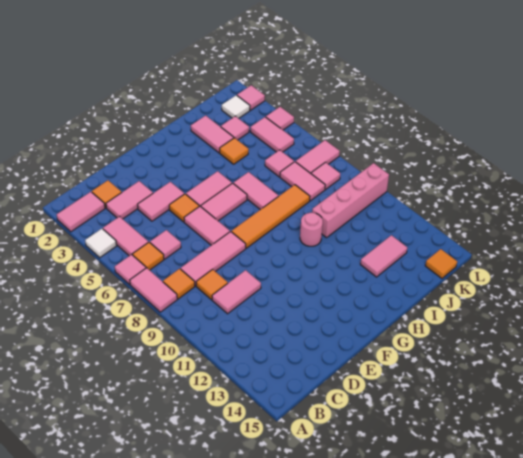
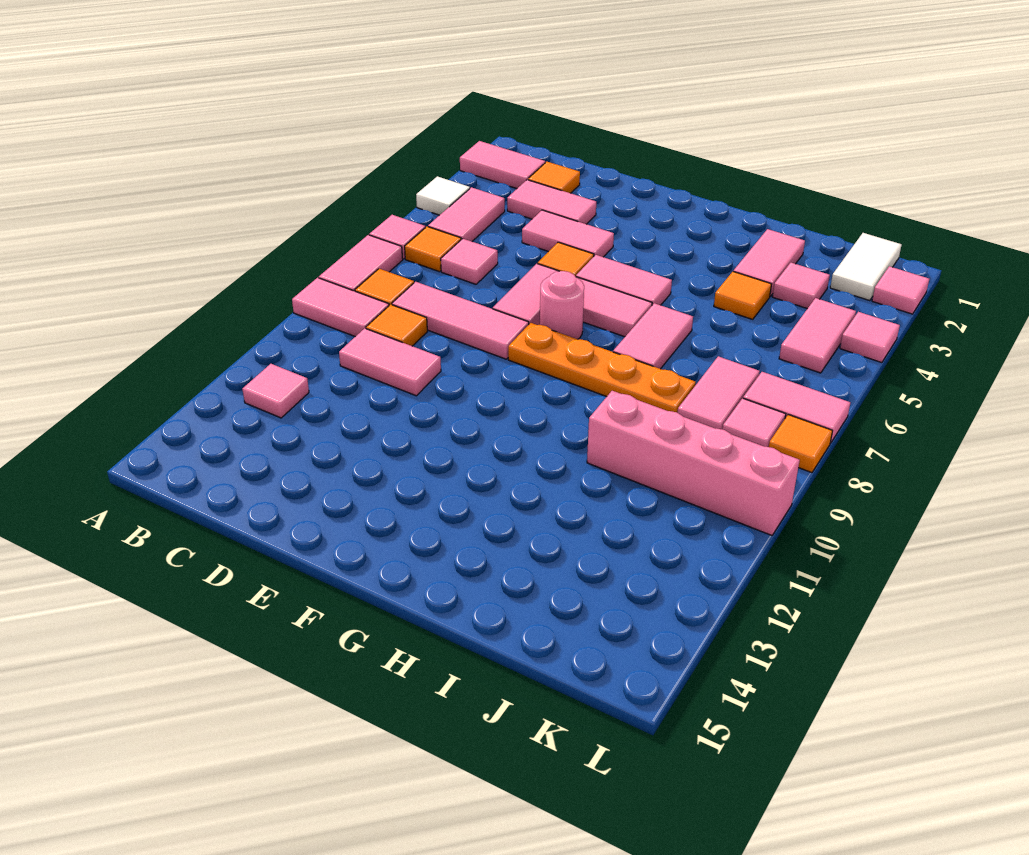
orange 1x4 tile [231,185,310,248] -> orange 1x4 plate [508,323,696,413]
pink 1x1 round brick [300,213,323,246] -> pink 1x1 round brick moved to [540,271,584,339]
pink 1x2 tile [360,235,407,277] -> pink 1x2 tile moved to [292,278,389,337]
pink 1x1 tile [265,150,294,177] -> pink 1x1 tile moved to [242,364,309,418]
white 1x1 tile [222,95,250,118] -> white 1x2 tile [830,233,902,301]
orange 1x1 tile [425,249,457,278] -> orange 1x1 tile moved to [769,415,832,473]

